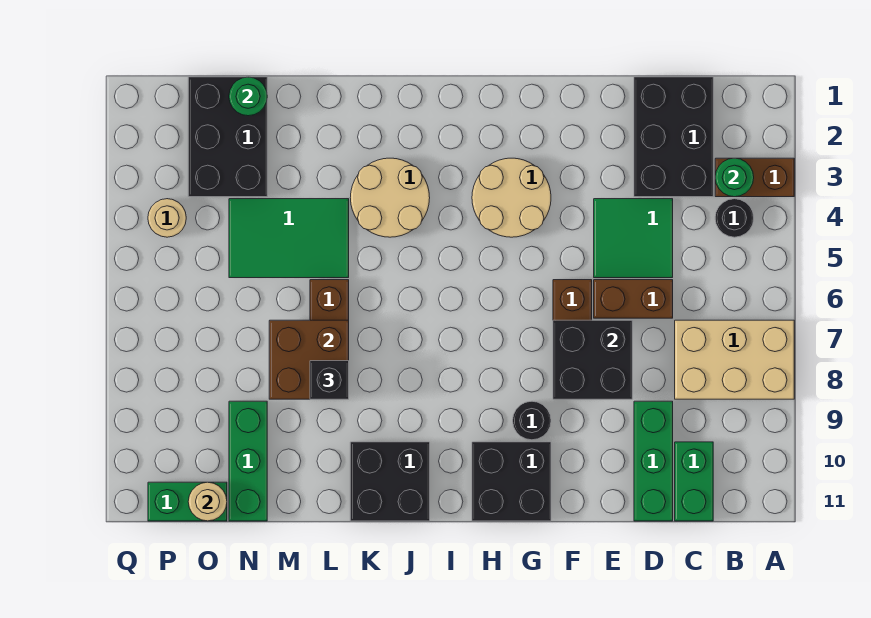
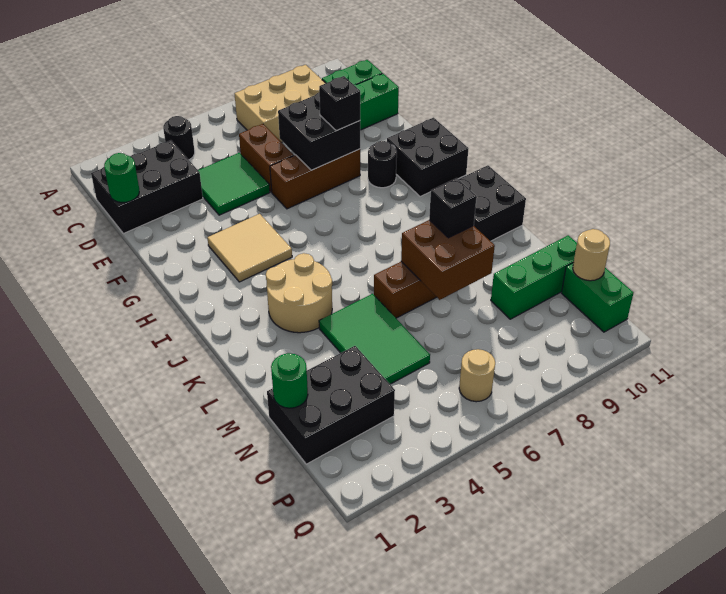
brown 1x2 brick [715,158,794,197] -> none
tan 2x3 brick [675,320,794,399] -> tan 2x3 brick turned to [235,65,326,142]
green 1x1 round brick [715,158,754,197] -> green 1x1 round brick moved to [104,153,139,203]
none -> black 1x1 brick [319,76,360,131]
tan 2x2 round brick [472,158,551,237] -> tan 2x2 tile [208,214,292,282]
tan 1x1 round brick [148,199,186,237] -> tan 1x1 round brick moved to [459,349,495,402]

